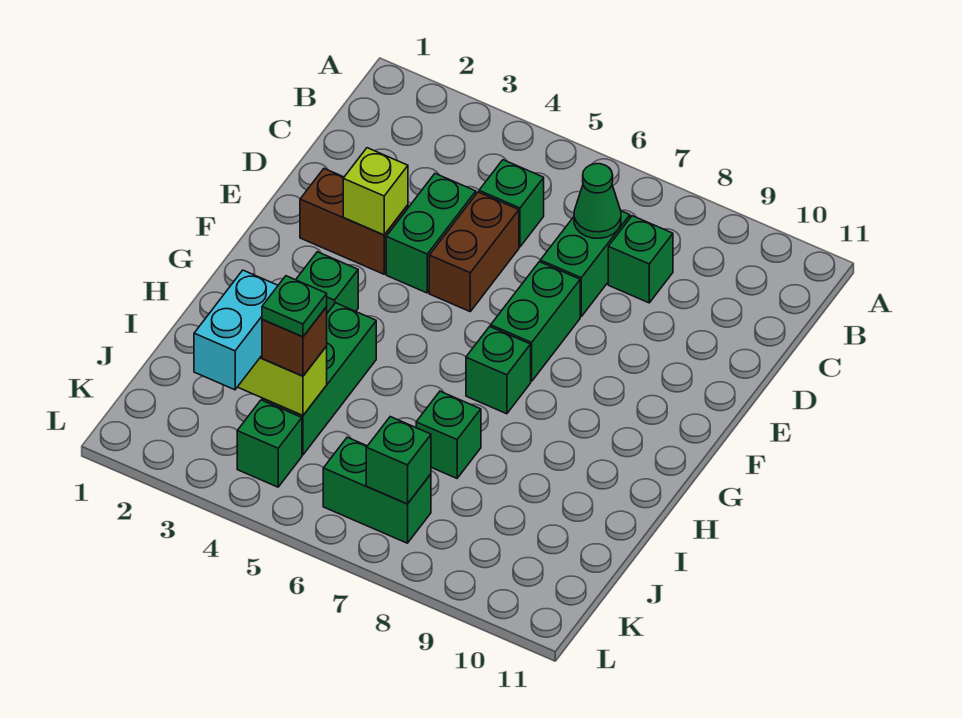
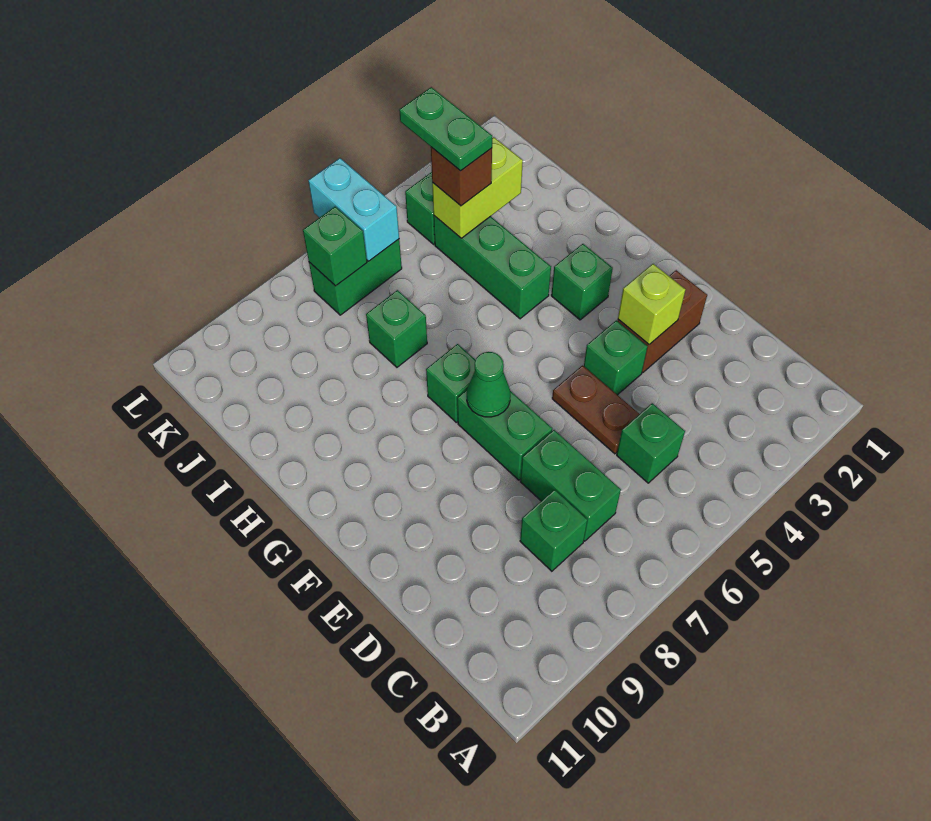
green 1x1 cone [574,164,621,238] -> green 1x1 cone moved to [467,352,510,417]
green 1x2 brick [386,174,476,293] -> green 1x1 brick [584,320,648,395]
brown 1x2 brick [429,192,519,311] -> brown 1x2 plate [552,365,639,454]
cyan 1x2 brick [194,270,278,390] -> cyan 1x2 brick moved to [308,158,399,261]
green 1x1 plate [262,276,327,337] -> green 1x2 plate [399,87,492,171]

